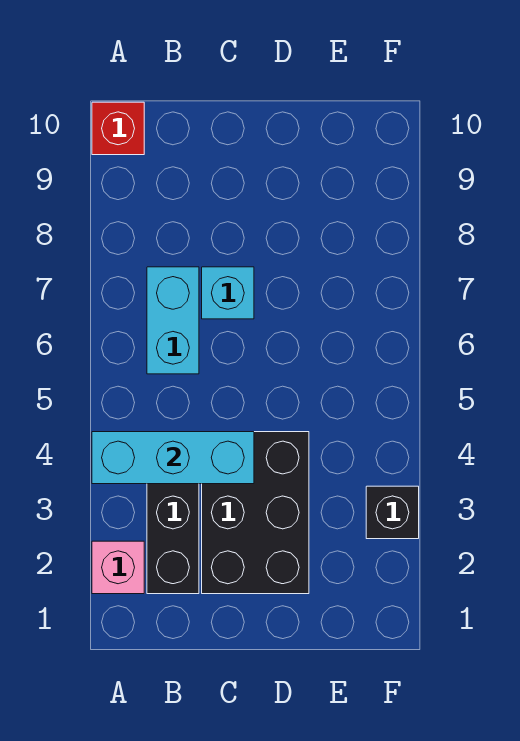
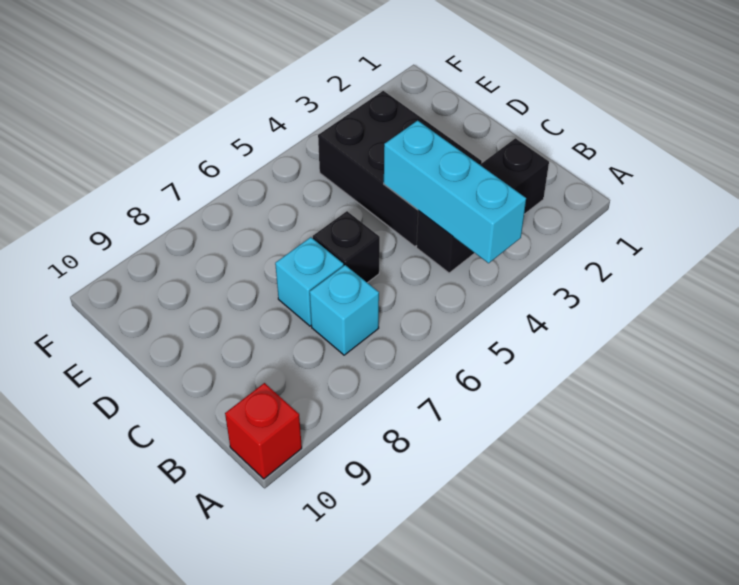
pink 1x1 brick [92,541,144,594] -> none
cyan 1x2 brick [147,267,199,374] -> cyan 1x1 brick [310,265,379,355]
black 2x3 brick [202,432,309,594] -> black 2x3 brick turned to [318,91,482,246]
black 1x1 brick [366,486,419,539] -> black 1x1 brick moved to [313,211,380,283]

